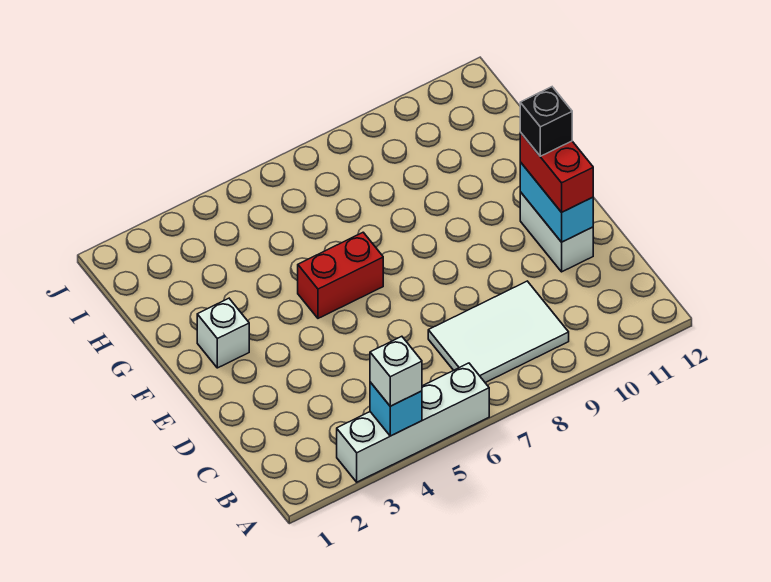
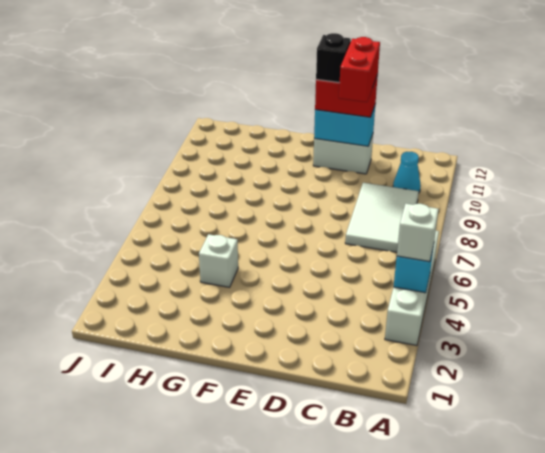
none -> cyan 1x1 cone [393,152,421,192]
white 1x1 brick [197,298,249,368] -> white 1x1 brick moved to [199,234,238,287]
red 1x2 brick [298,232,383,318] -> red 1x2 brick moved to [339,37,380,102]

